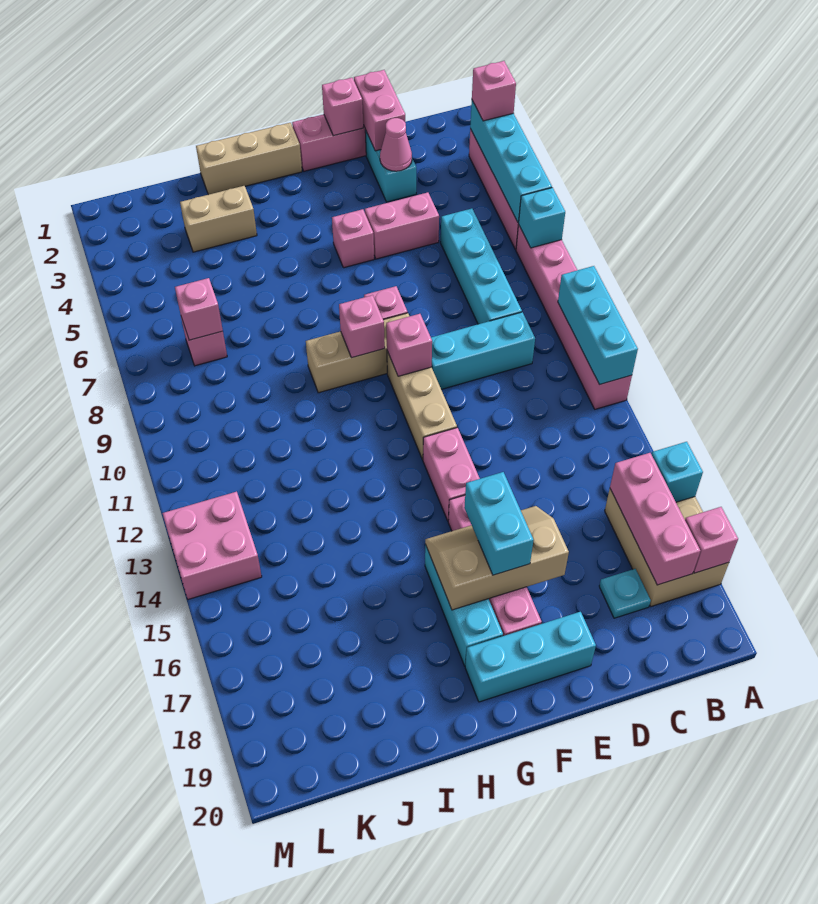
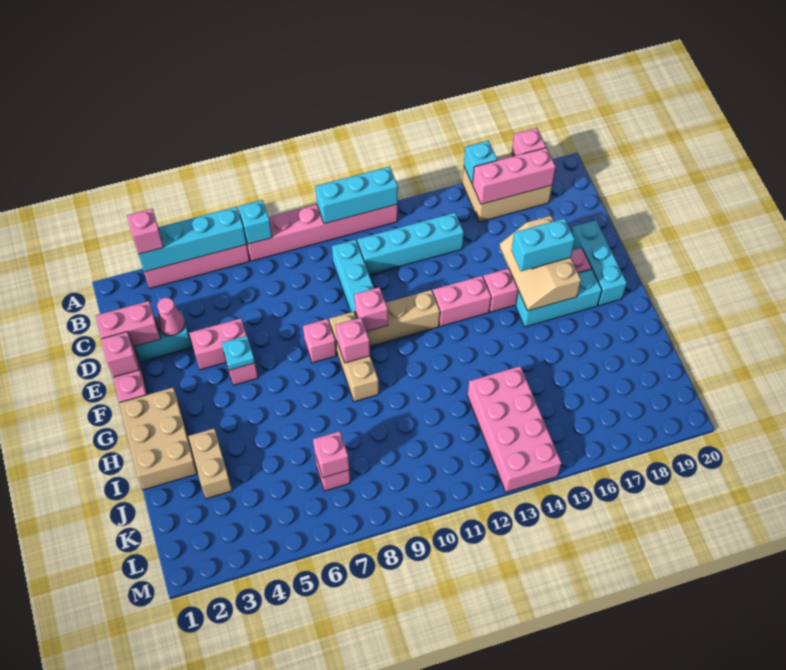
cyan 1x4 brick [441,208,522,324] -> cyan 1x4 brick moved to [357,213,464,275]
cyan 1x1 plate [599,569,651,618] -> cyan 1x1 plate moved to [222,336,255,370]
pink 1x2 brick [365,192,439,259] -> pink 1x2 brick turned to [189,318,247,370]
tan 1x3 brick [196,123,302,195] -> tan 2x3 brick [119,388,198,490]
pink 2x2 brick [162,492,262,599] -> pink 2x4 brick [468,366,562,492]

